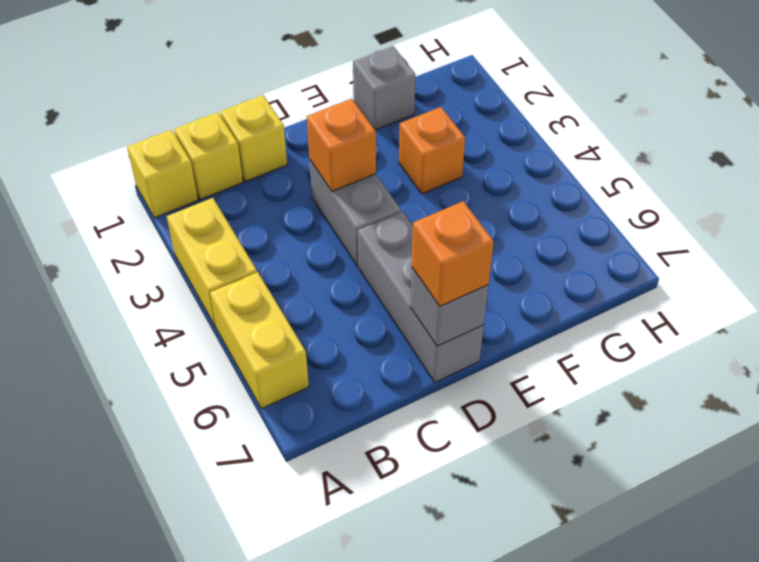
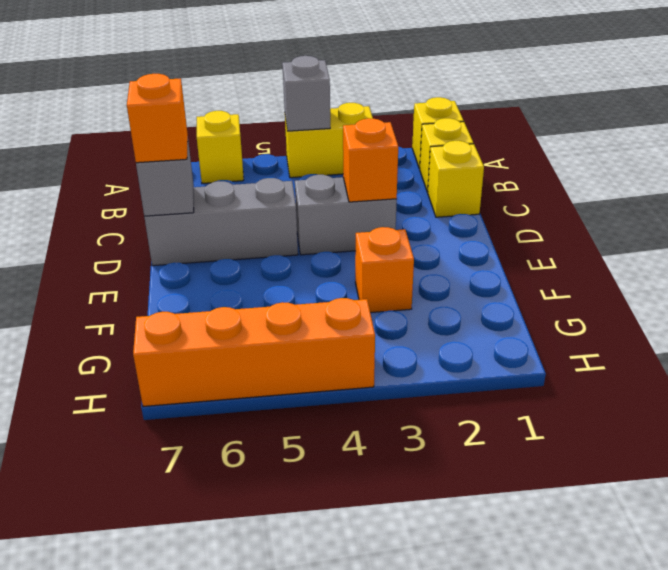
yellow 1x2 brick [210,272,309,409] -> yellow 1x1 brick [197,111,244,184]
grey 1x1 brick [353,46,415,130] -> grey 1x1 brick moved to [282,56,330,131]
none -> orange 1x4 brick [133,298,375,407]

